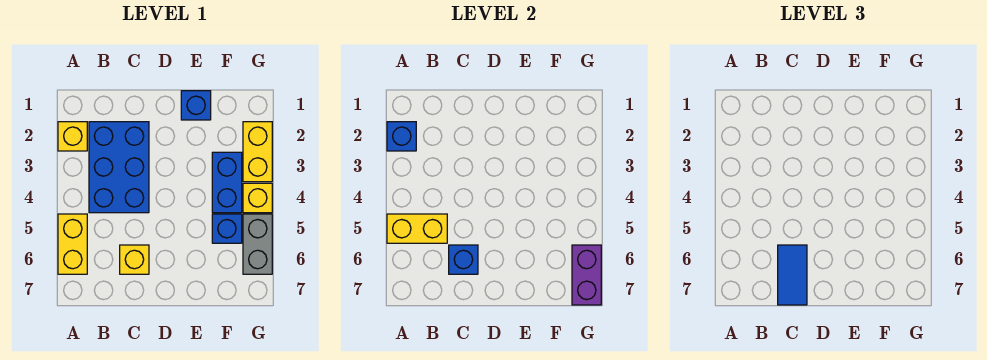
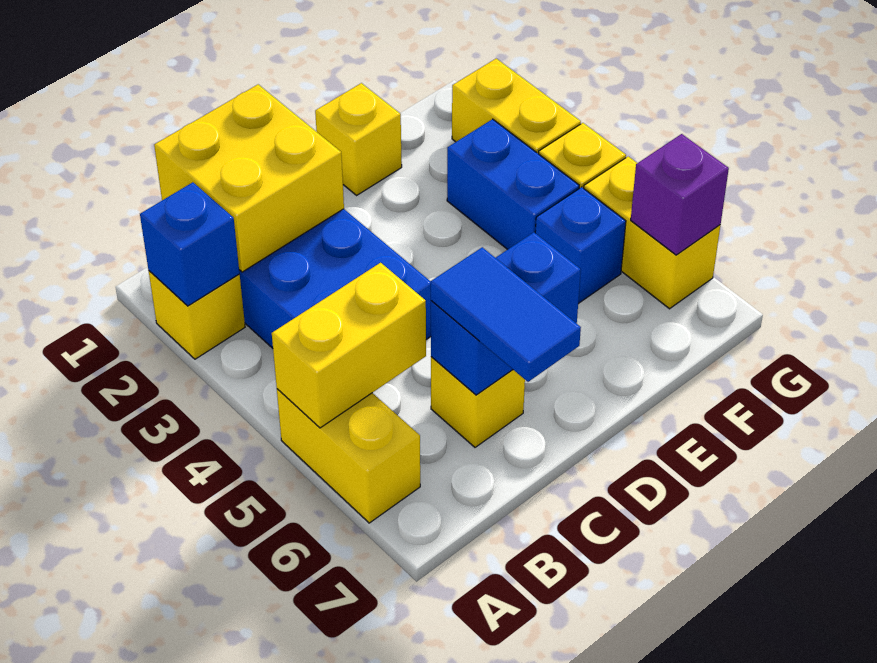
none -> yellow 2x2 brick [154,84,344,272]
blue 1x1 brick [449,245,478,274] -> blue 1x2 brick [431,232,581,395]
blue 1x1 brick [181,91,211,120] -> yellow 1x1 brick [315,83,402,195]
grey 1x2 brick [243,214,272,274] -> yellow 1x2 brick [584,156,720,309]
purple 1x2 brick [572,245,601,305] -> purple 1x1 brick [631,134,729,255]

